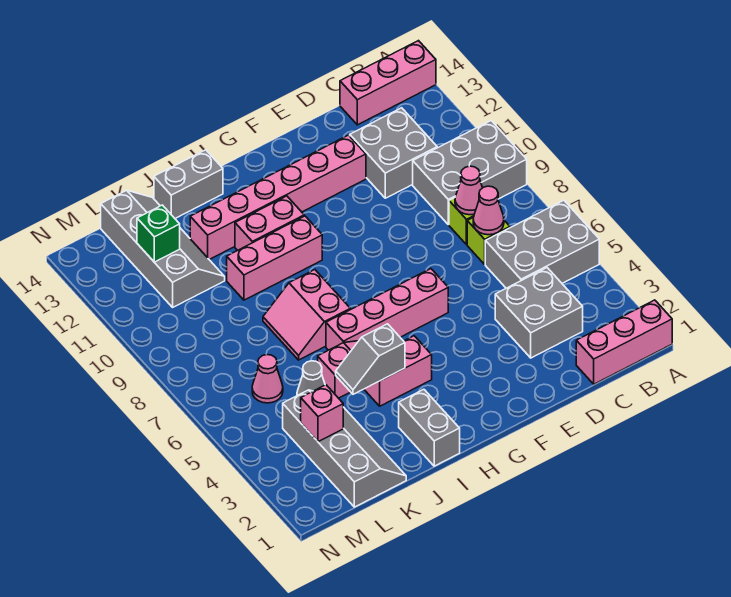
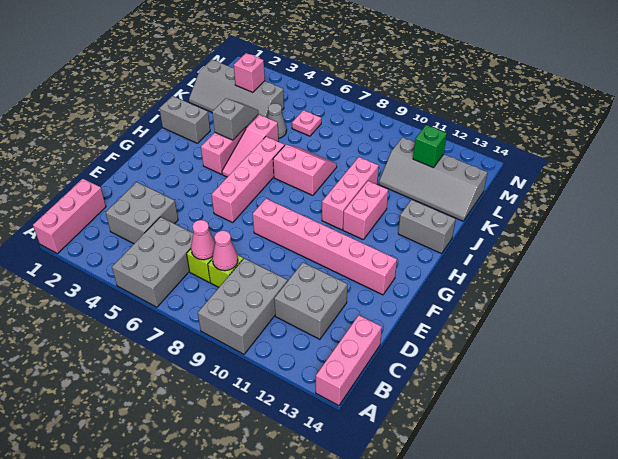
pink 1x6 brick [190,135,366,260] -> pink 1x6 brick turned to [253,199,397,295]
grey 1x2 brick [154,150,223,218] -> grey 1x2 brick turned to [398,200,456,254]
pink 1x1 cone [252,355,283,403] -> pink 1x1 plate [292,110,321,136]

